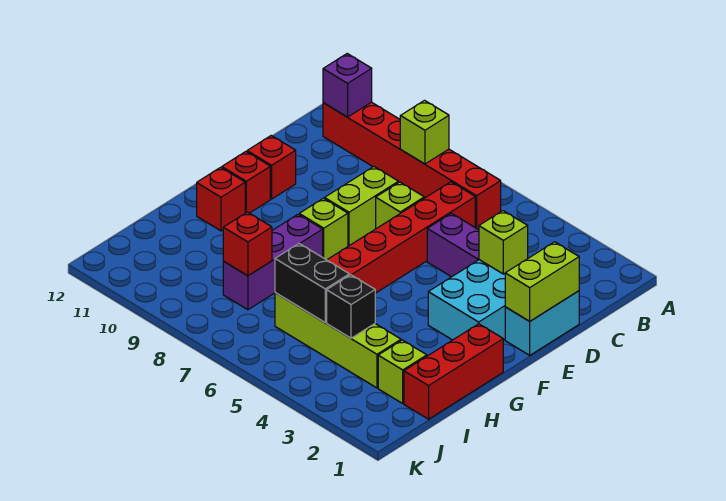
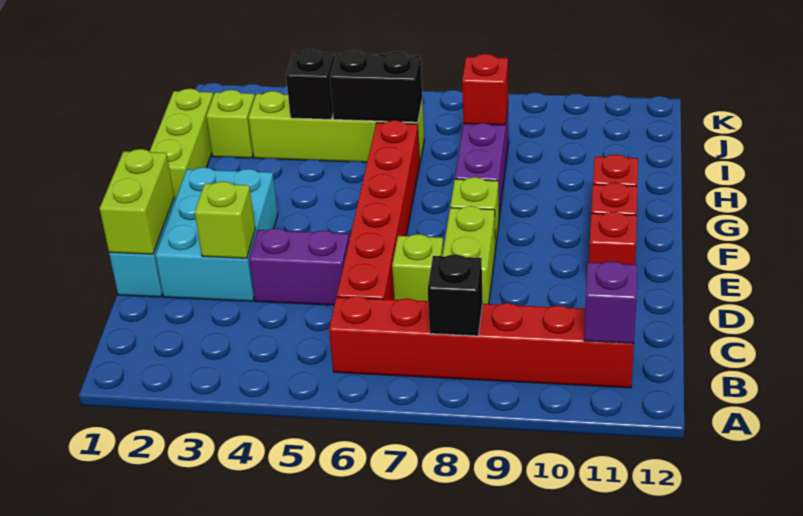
lime 1x1 brick [400,100,449,164] -> black 1x1 brick [428,254,483,336]
red 1x3 brick [404,324,503,419] -> lime 1x3 brick [149,89,213,200]

